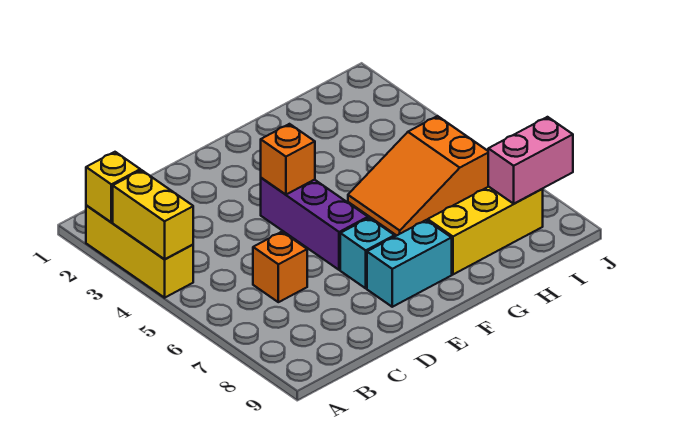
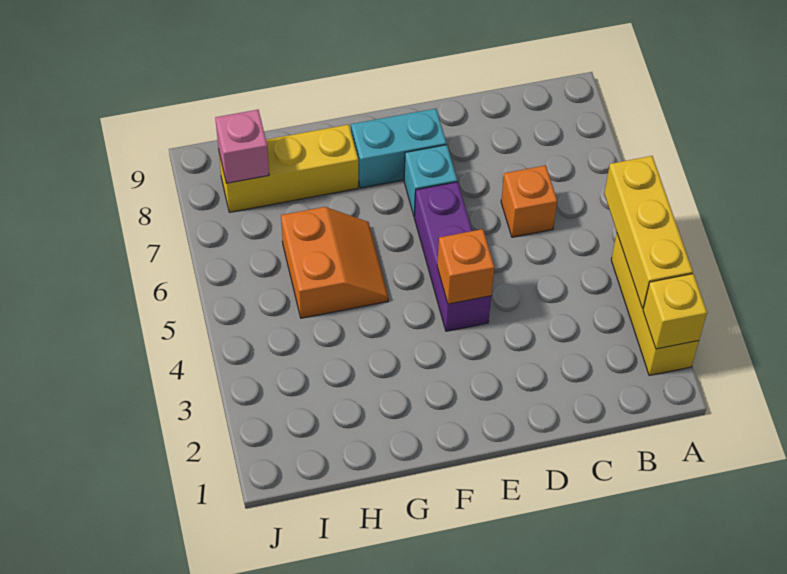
yellow 1x2 brick [113,170,193,259] -> yellow 1x3 brick [604,156,693,308]
orange 2x3 slope [348,116,489,236] -> orange 2x2 slope [281,207,388,318]
pink 1x2 brick [488,117,573,204] -> pink 1x1 brick [215,110,269,183]

